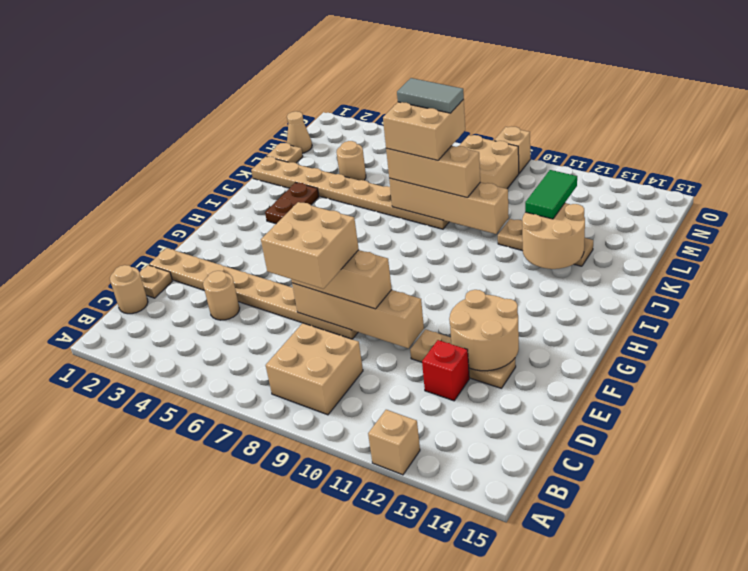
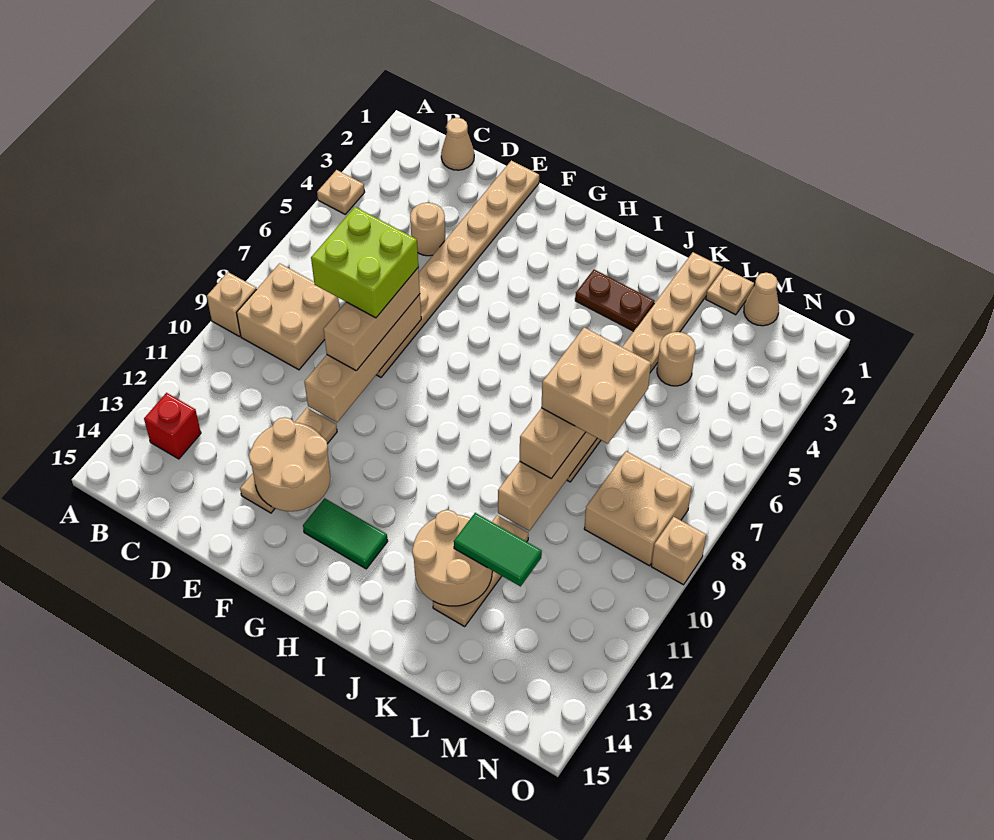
tan 1x1 brick [368,410,420,475] -> tan 1x1 brick moved to [207,272,257,336]
tan 1x1 round brick [110,265,148,314] -> tan 1x1 cone [441,118,474,170]
tan 1x1 plate [140,265,172,298] -> tan 1x1 plate moved to [317,170,365,214]
tan 2x2 brick [261,202,359,289] -> lime 2x2 brick [311,207,418,318]
red 1x1 brick [422,340,469,401] -> red 1x1 brick moved to [144,393,201,459]
none -> green 1x2 tile [303,498,388,569]
grey 1x2 tile [397,78,464,113] -> none

